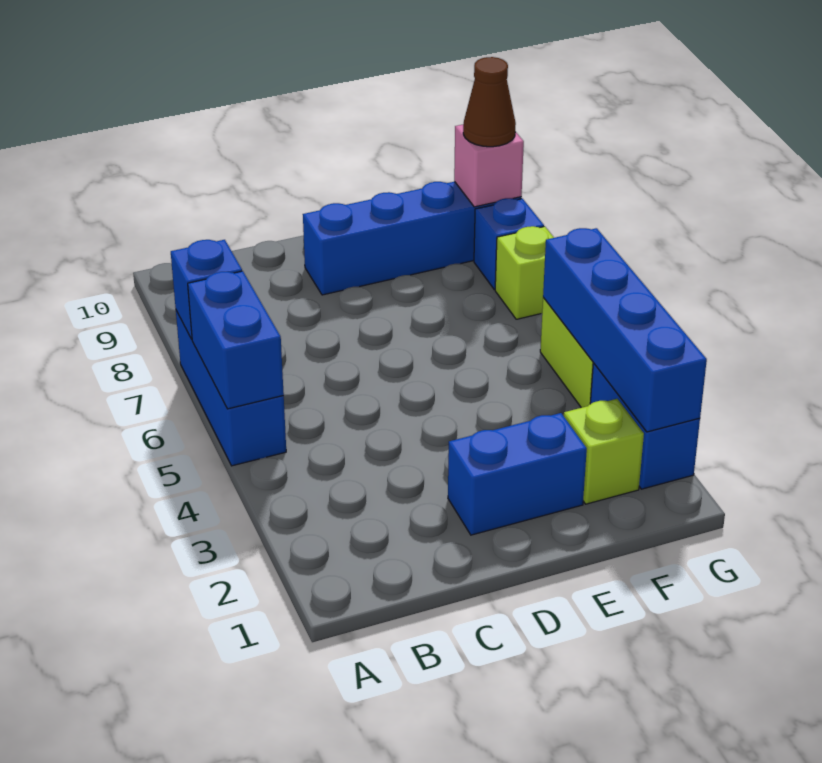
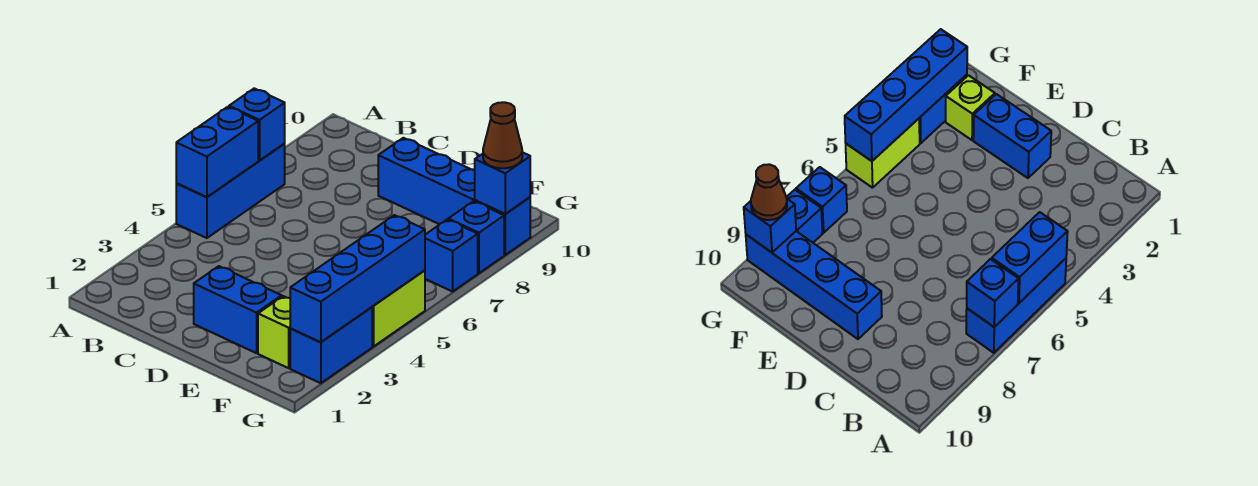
lime 1x1 brick [495,226,554,319] -> blue 1x1 brick [425,220,478,292]
pink 1x1 brick [454,125,524,207] -> blue 1x1 brick [475,152,530,214]

